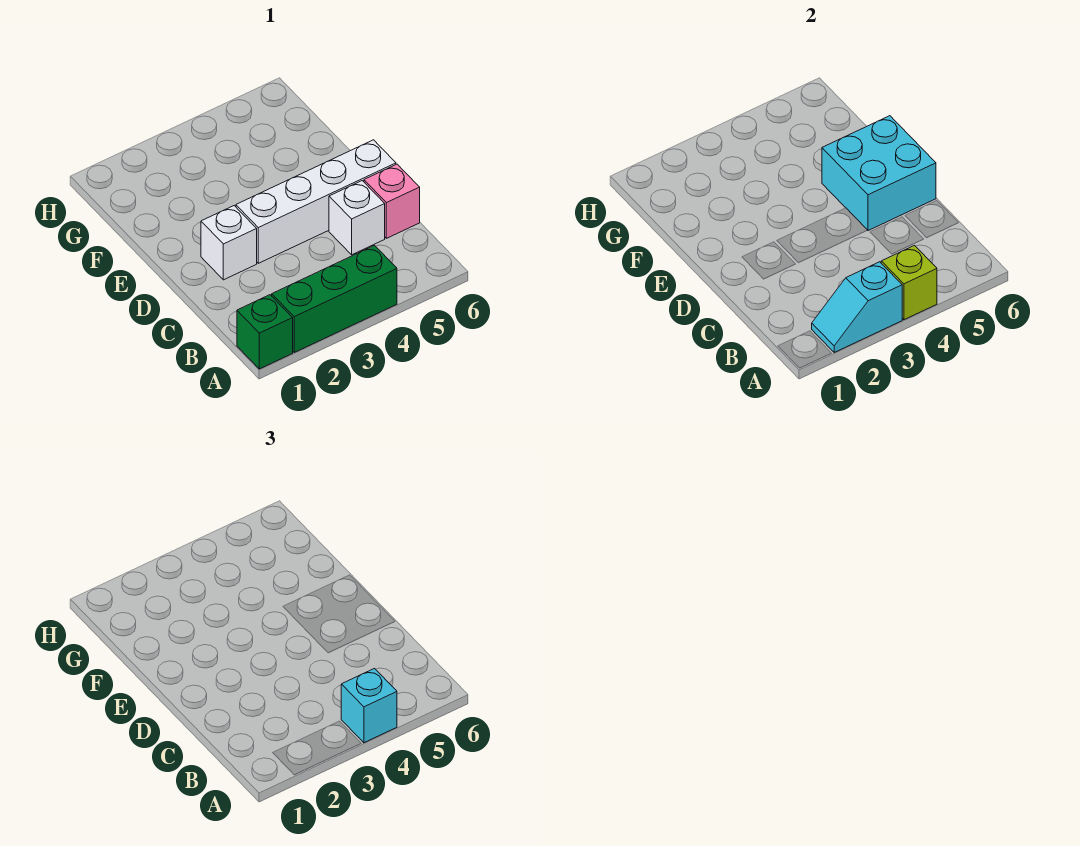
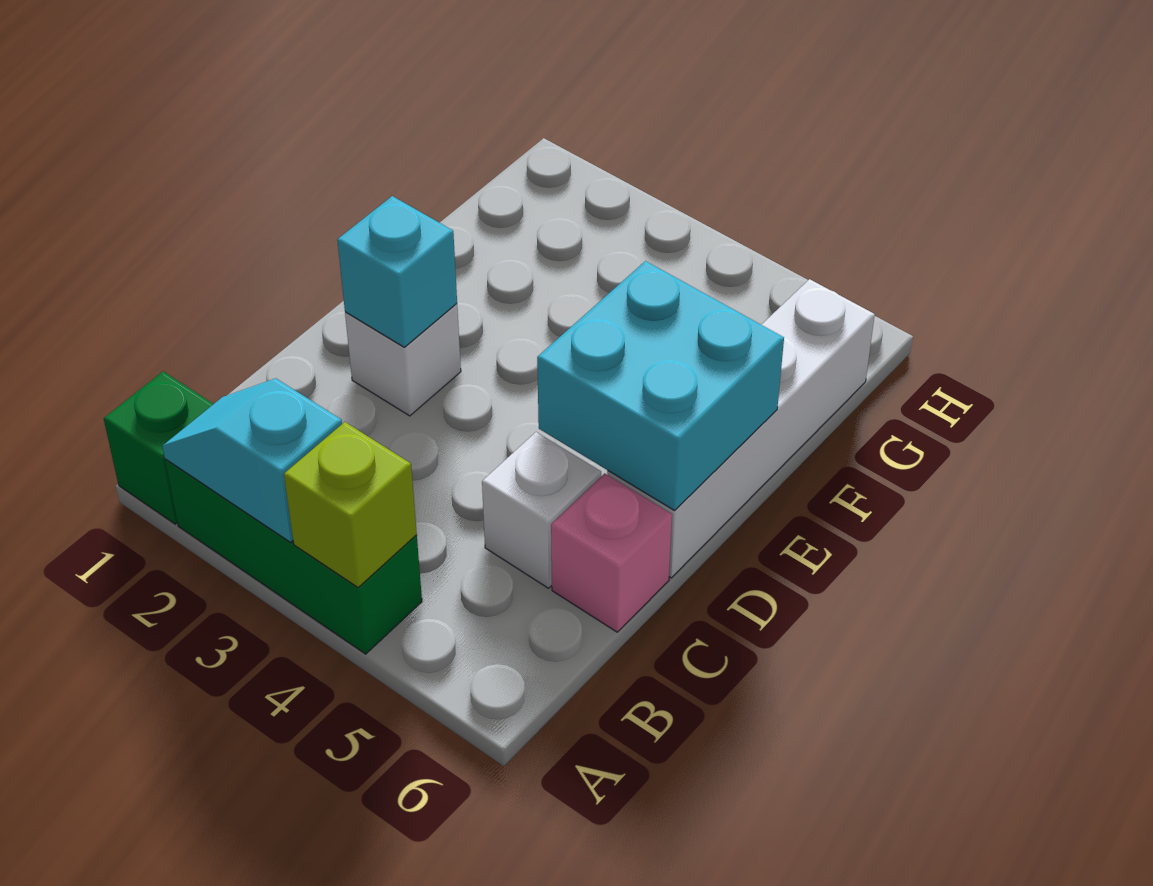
cyan 1x1 brick [341,669,397,743] -> cyan 1x1 brick moved to [337,196,457,347]
white 1x4 brick [236,140,396,263] -> white 1x4 brick turned to [607,279,875,578]

